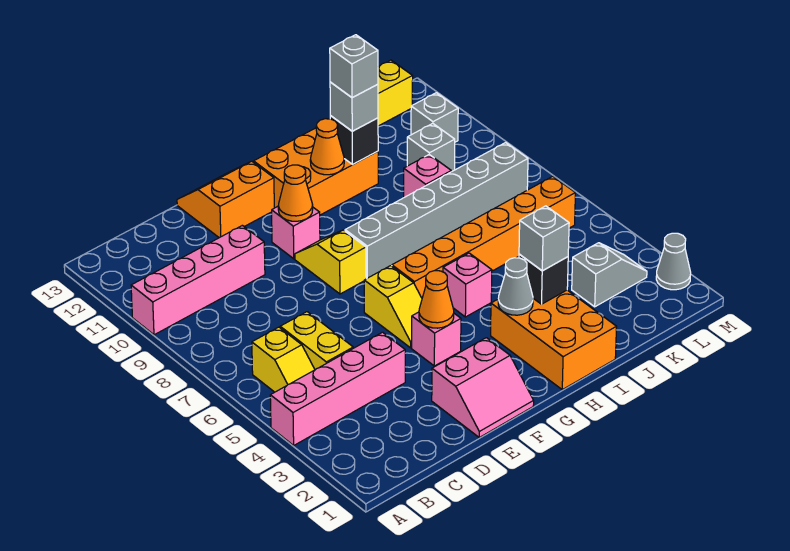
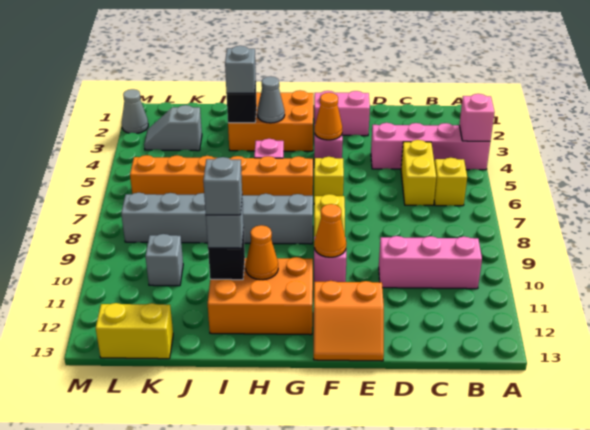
pink 1x4 brick [131,225,265,335] -> pink 1x3 brick [379,236,482,289]
orange 2x3 brick [491,290,617,390] -> orange 2x3 brick turned to [228,91,313,151]
pink 1x1 brick [404,155,451,197] -> pink 1x1 brick moved to [459,94,495,141]
grey 1x1 brick [411,93,458,142] -> none

